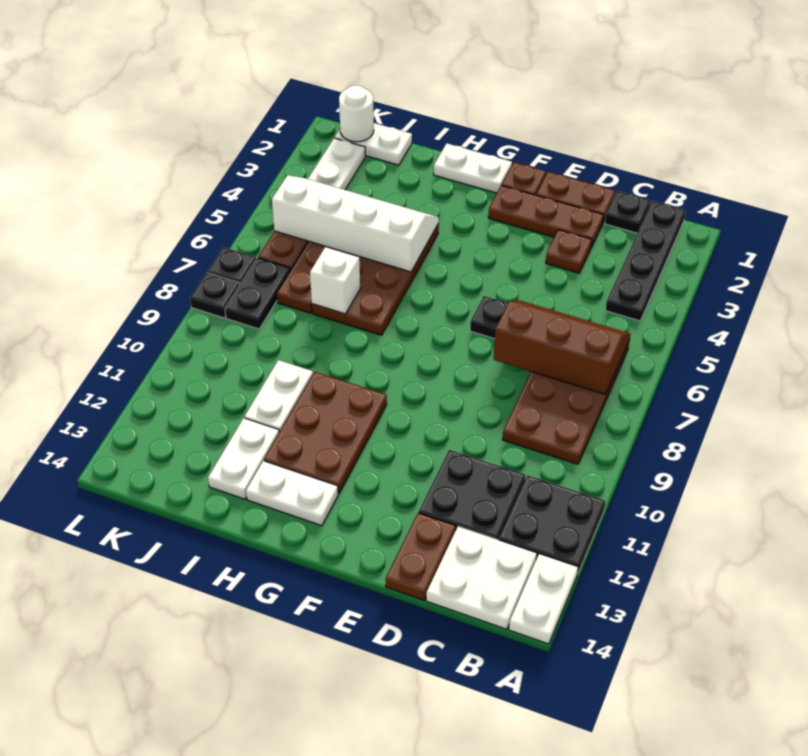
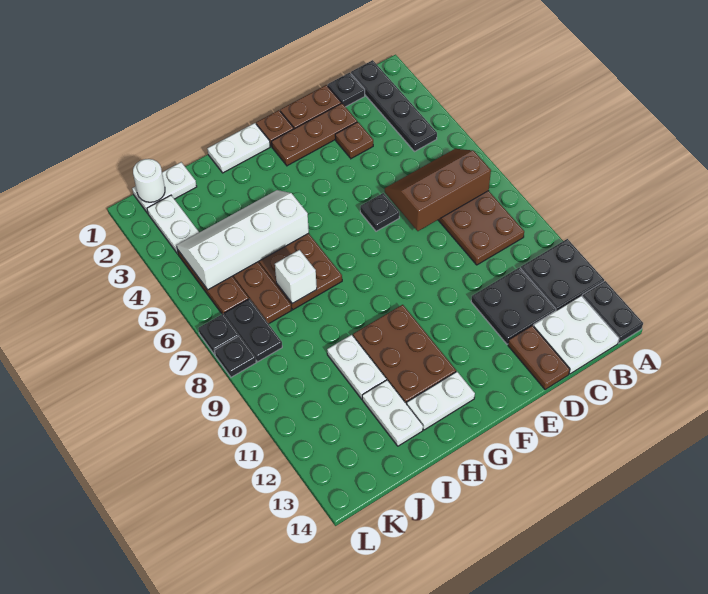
white 1x2 plate [509,554,578,644] -> black 1x2 plate [582,281,643,343]

